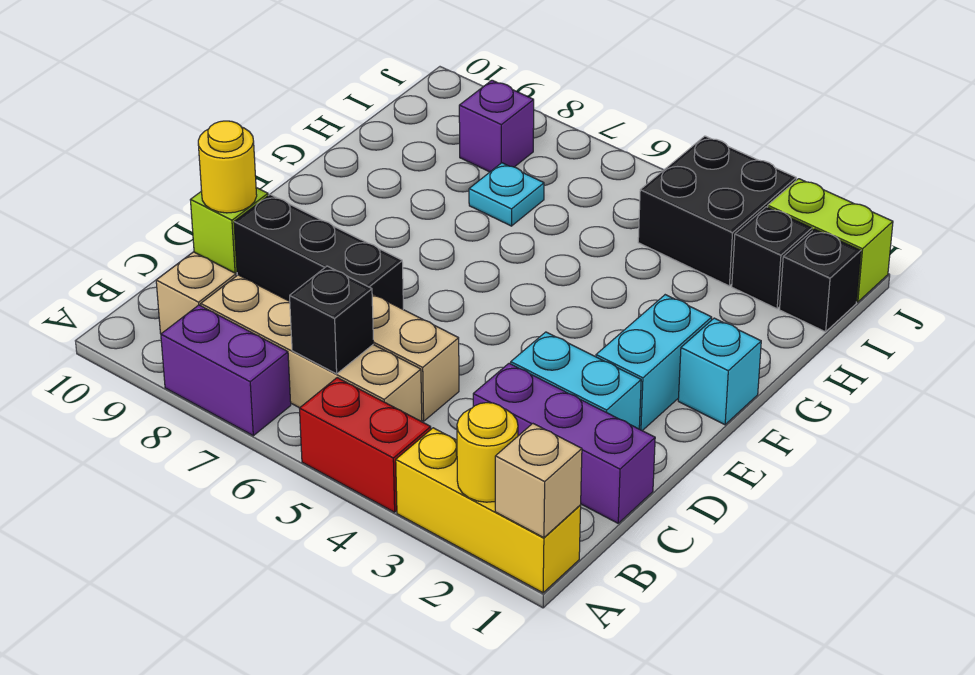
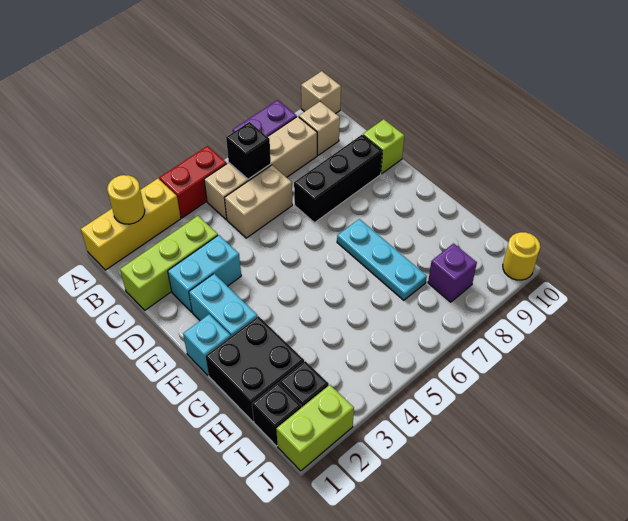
tan 1x1 brick [495,424,582,538] -> tan 1x1 brick moved to [301,71,341,114]
purple 1x3 brick [473,363,655,523] -> lime 1x3 brick [120,216,218,310]
yellow 1x1 round brick [198,121,257,213] -> yellow 1x1 round brick moved to [503,232,540,280]
cyan 1x1 plate [469,163,544,226] -> cyan 1x3 plate [337,219,427,300]
black 2x2 brick [638,136,796,286] -> black 2x2 brick moved to [205,316,304,422]

